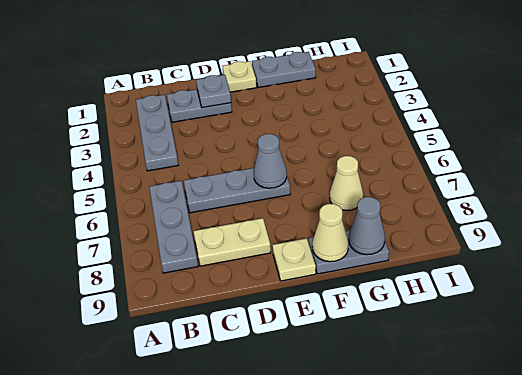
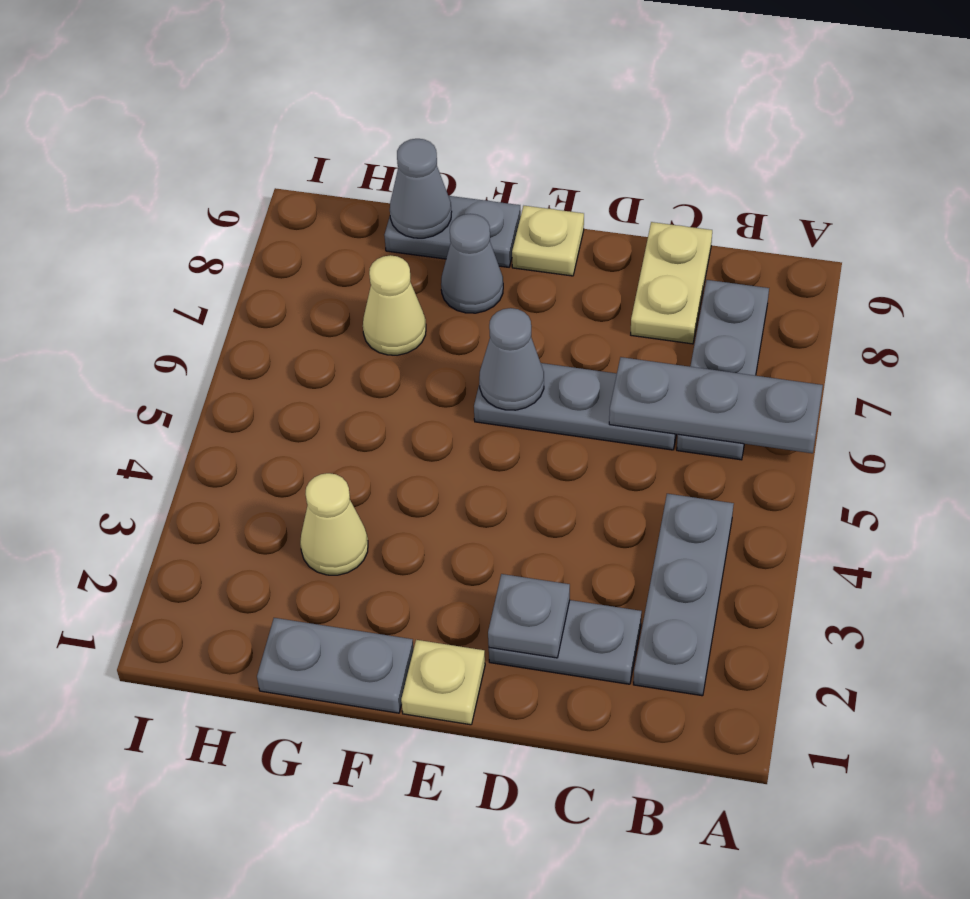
none -> grey 1x3 plate [609,357,823,453]
tan 1x2 plate [193,218,271,266] -> tan 1x2 plate turned to [631,222,712,344]
none -> grey 1x1 cone [441,214,503,313]
tan 1x1 cone [312,204,348,262] -> tan 1x1 cone moved to [300,473,368,575]

